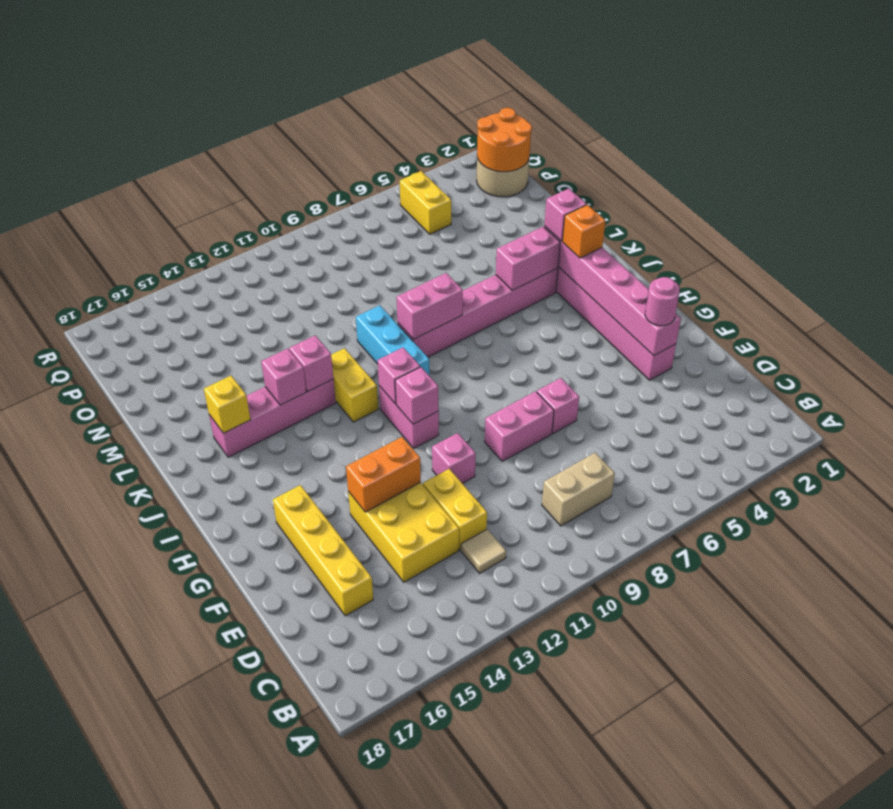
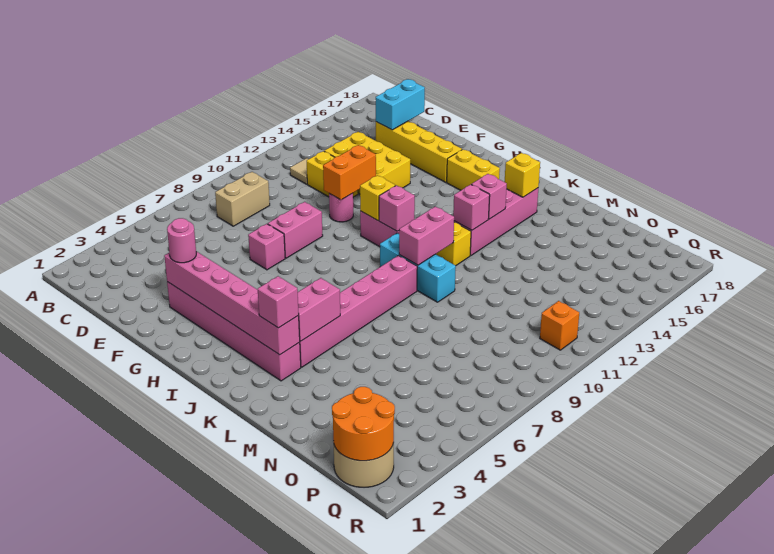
none -> cyan 1x2 brick [376,79,425,130]
pink 1x1 brick [432,433,476,483] -> pink 1x1 round brick [329,193,353,222]
orange 1x2 brick [346,437,421,512] -> orange 1x2 brick moved to [323,145,376,200]
pink 1x1 brick [395,367,439,424] -> yellow 1x1 brick [360,175,395,221]
orange 1x1 brick [562,205,605,258] -> orange 1x1 brick moved to [540,301,579,350]
pink 1x2 brick [396,273,463,339] -> pink 1x2 brick moved to [399,206,454,265]
yellow 1x2 brick [400,171,451,234] -> yellow 1x2 brick moved to [447,149,500,190]

